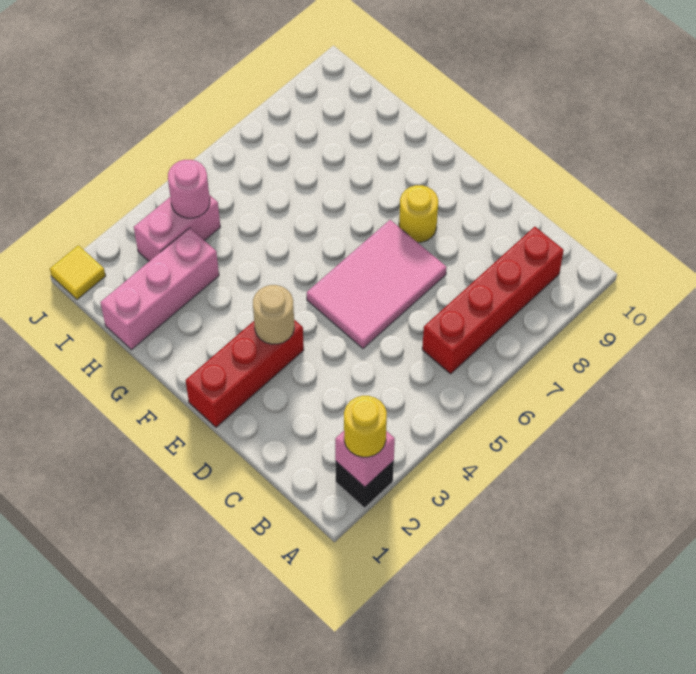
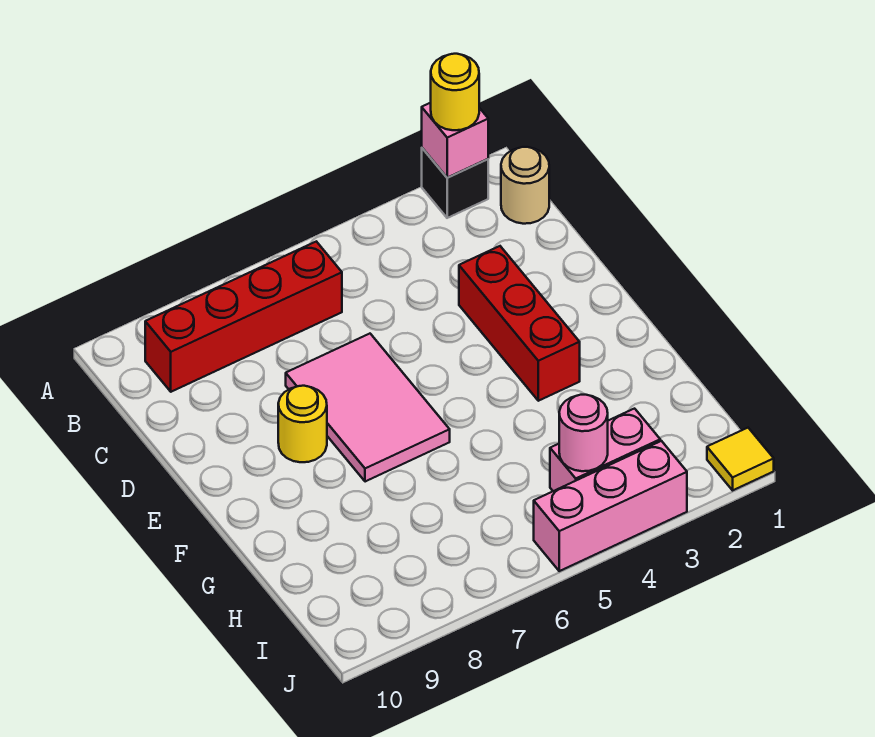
pink 2x3 tile [307,220,447,348] -> pink 2x3 tile turned to [286,334,450,482]
red 1x3 brick [186,320,304,427] -> red 1x3 brick turned to [459,246,580,401]
tan 1x1 round brick [253,285,294,344] -> tan 1x1 round brick moved to [501,147,549,224]
pink 1x3 brick [100,228,219,350] -> pink 1x3 brick moved to [534,441,687,571]

